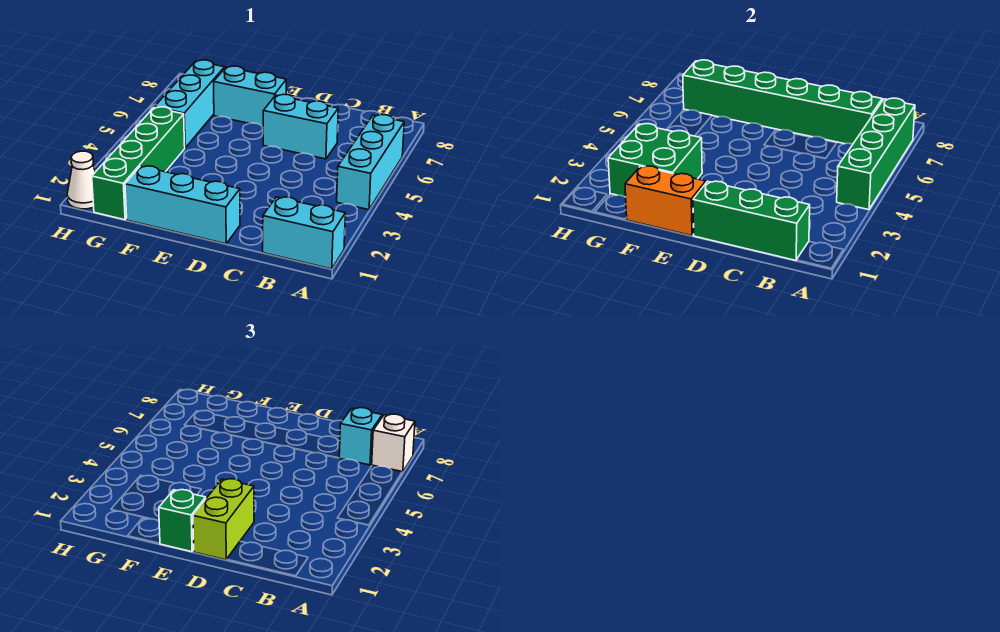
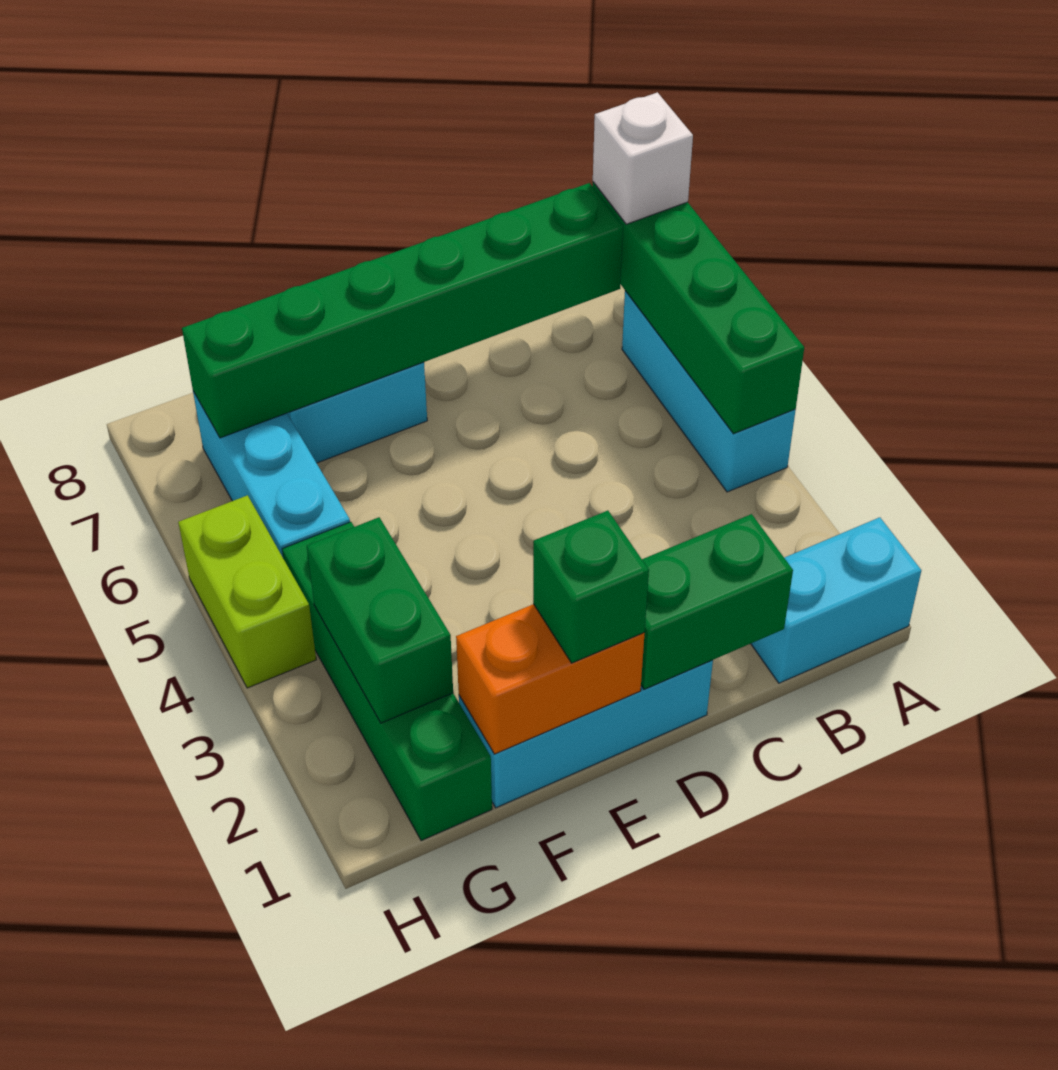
green 1x3 brick [693,181,810,260] -> green 1x2 brick [641,514,793,689]
cyan 1x1 brick [339,408,382,465] -> none
cyan 1x2 brick [263,94,338,159] -> none
lime 1x2 brick [193,479,254,560] -> lime 1x2 brick moved to [178,495,316,688]
green 2x2 brick [608,124,702,197] -> green 1x2 brick [307,517,453,723]
white 1x1 cone [67,151,95,209] -> none

